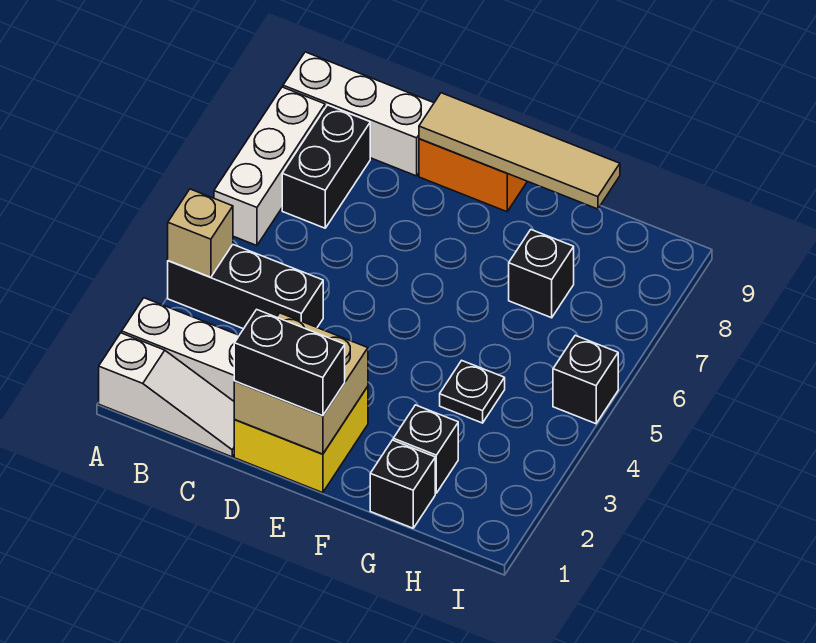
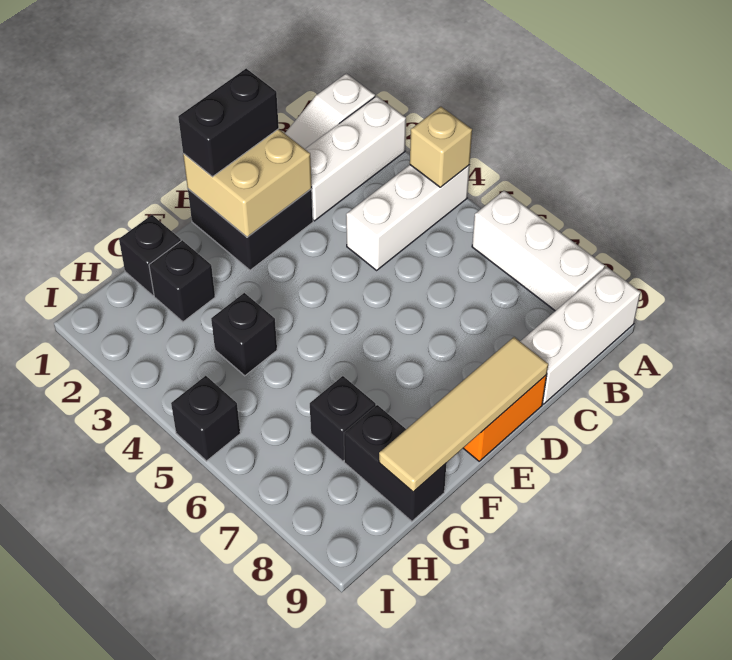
black 1x3 brick [168,245,323,329] -> white 1x3 brick [346,165,470,270]
black 1x2 brick [282,105,370,228] -> black 1x2 brick moved to [344,405,446,521]
yellow 2x2 brick [234,387,368,493] -> black 2x2 brick [188,189,313,270]
black 1x1 plate [440,360,505,423] -> black 1x1 brick [211,293,277,376]

